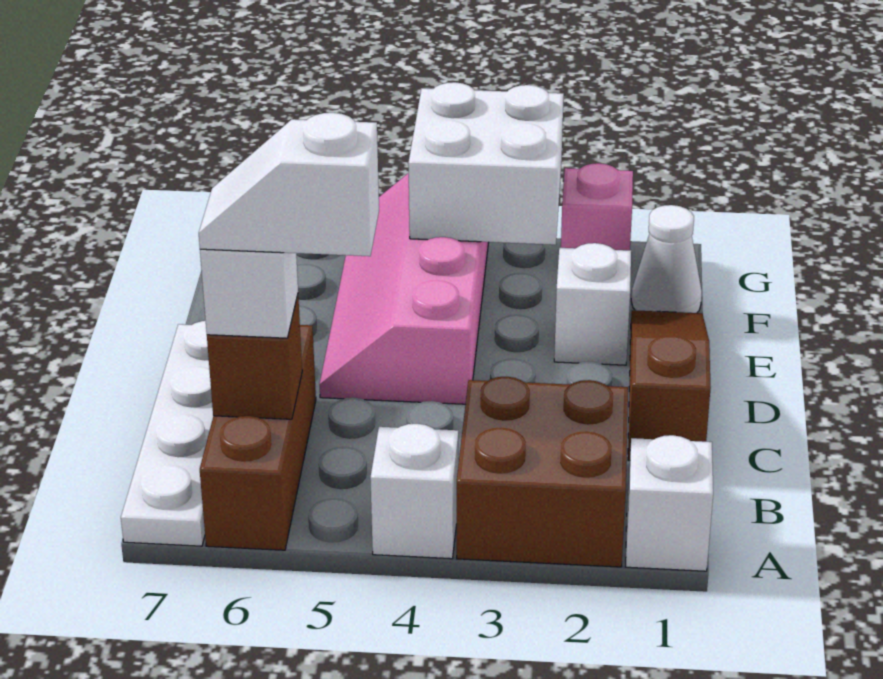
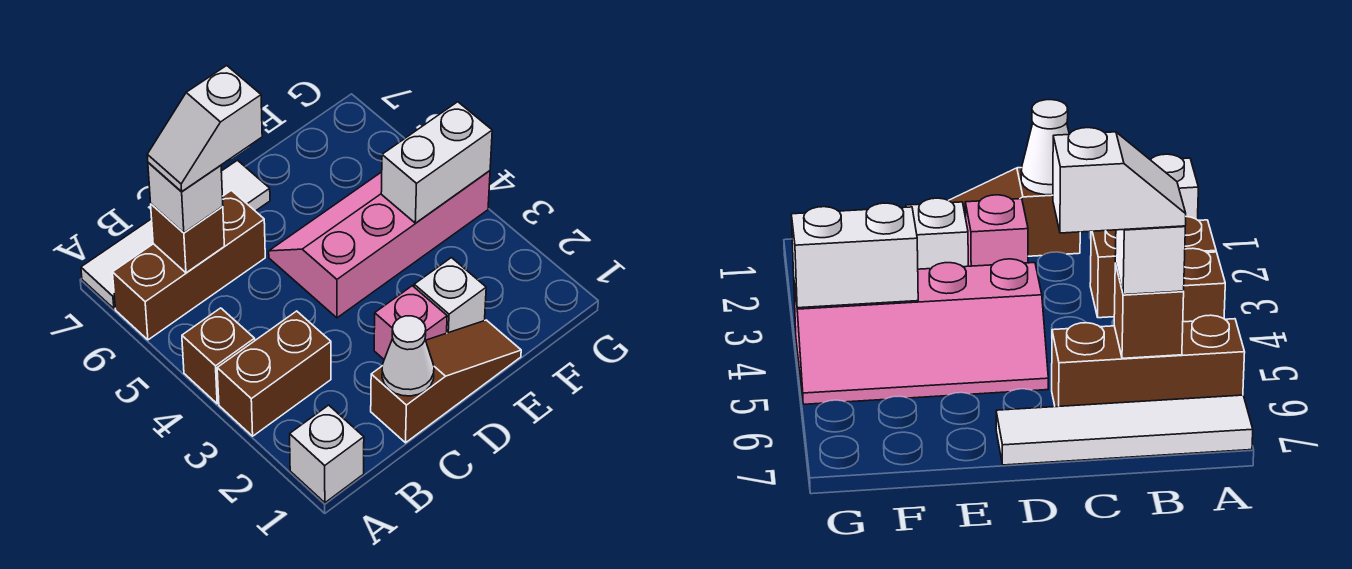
brown 2x2 brick [457,377,628,567] -> brown 1x2 brick [217,311,331,436]
white 1x1 brick [370,424,458,559] -> brown 1x1 brick [182,308,255,404]
white 1x4 plate [121,321,213,546] -> white 1x4 tile [81,160,270,309]
white 1x2 slope [199,113,379,256] -> white 1x2 slope turned to [147,66,262,191]
white 1x1 cone [631,205,702,313] -> white 1x1 cone moved to [382,316,434,396]
white 2x2 brick [408,82,564,245] -> white 1x2 brick [381,102,492,223]
pink 1x1 brick [561,163,633,250] -> pink 1x1 brick moved to [374,286,447,359]

